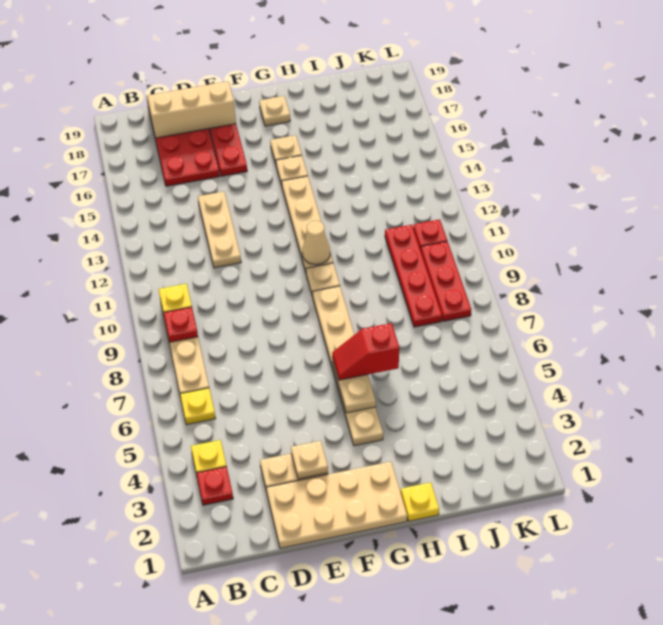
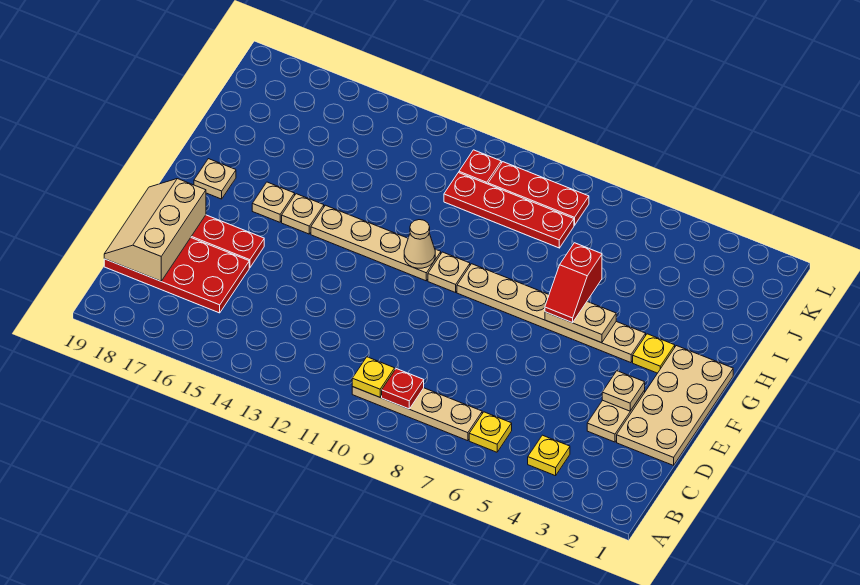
red 1x1 plate [196,467,233,505] -> none
tan 1x3 plate [198,192,241,268] -> none
yellow 1x1 plate [401,482,439,521] -> yellow 1x1 plate moved to [633,334,675,373]

